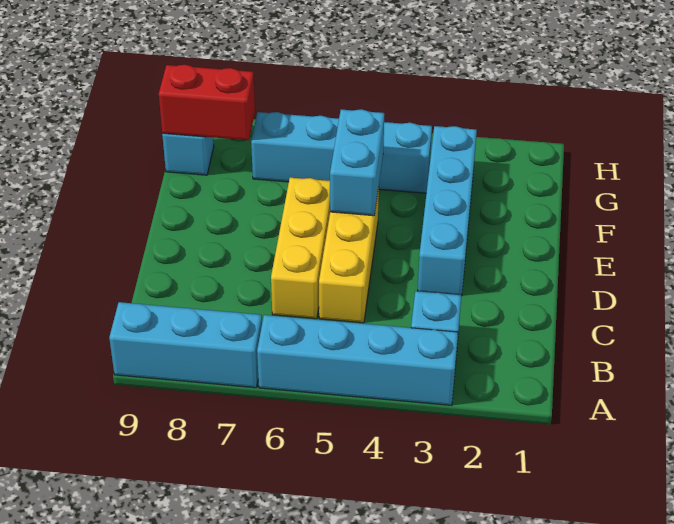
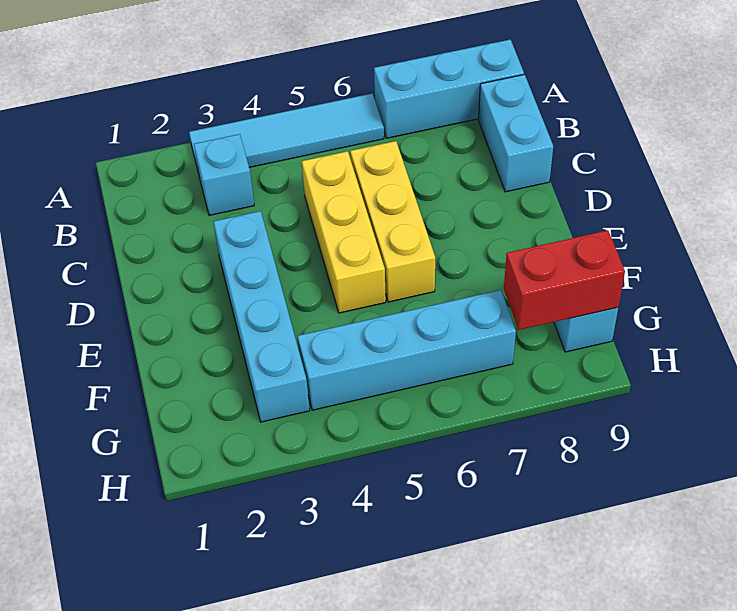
cyan 1x4 brick [257,315,458,405] -> cyan 1x4 tile [189,94,384,173]
cyan 1x2 brick [330,109,384,216] -> cyan 1x2 brick moved to [479,75,553,192]

